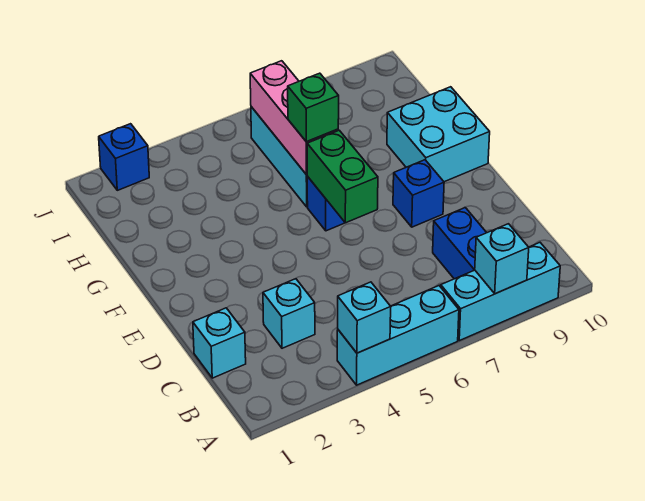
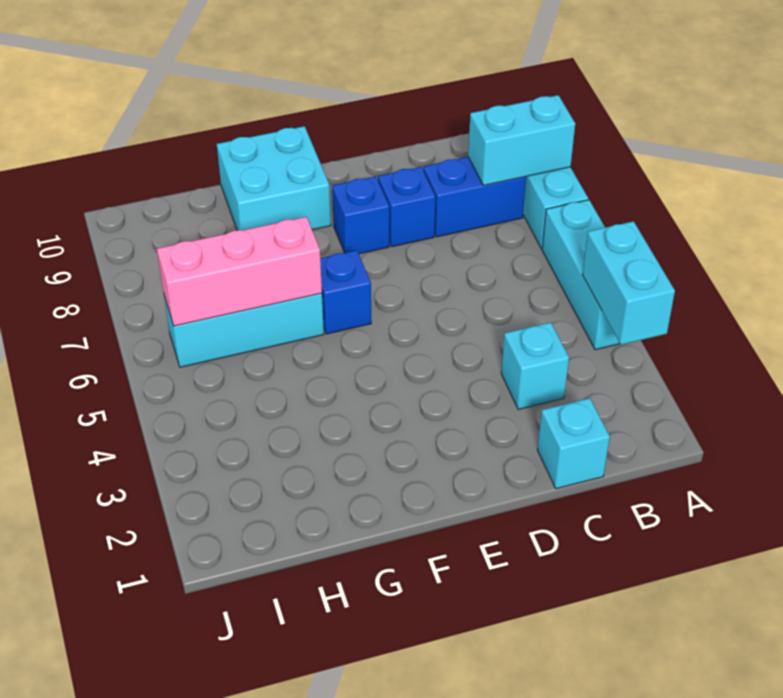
cyan 1x1 brick [338,282,391,353] -> cyan 1x2 brick [583,221,675,345]
cyan 1x1 brick [475,224,529,294] -> cyan 1x2 brick [468,95,575,185]
green 1x2 brick [307,130,378,223] -> none
green 1x1 brick [288,73,339,142] -> none
blue 1x1 brick [99,124,149,190] -> blue 1x1 brick moved to [378,167,435,247]

